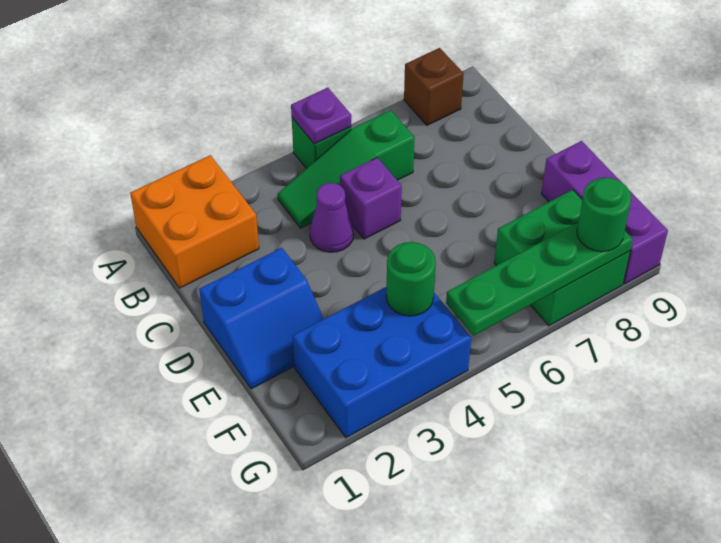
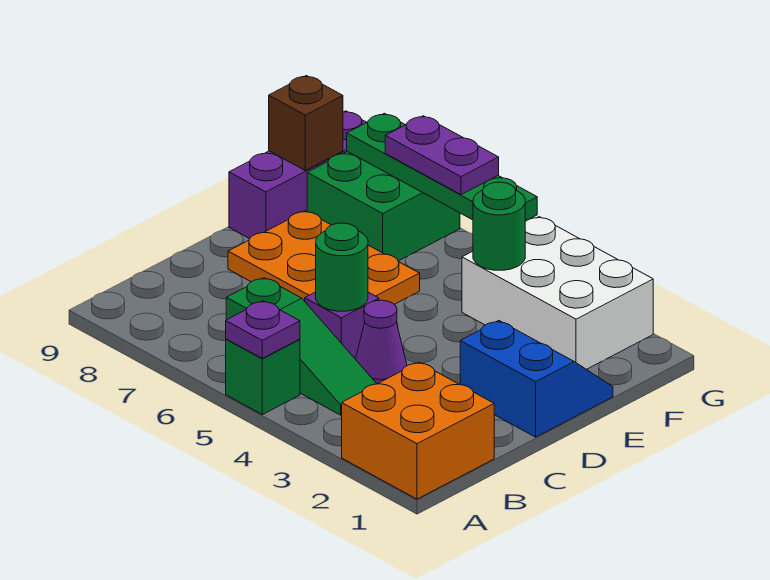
brown 1x1 brick [404,48,464,125] -> brown 1x1 brick moved to [269,76,343,171]
none -> orange 2x3 plate [228,211,420,304]
blue 2x3 brick [293,287,471,437] -> white 2x3 brick [462,217,653,369]
none -> purple 1x2 plate [385,116,499,195]
green 1x1 round brick [577,178,631,252] -> green 1x1 round brick moved to [316,223,368,311]

